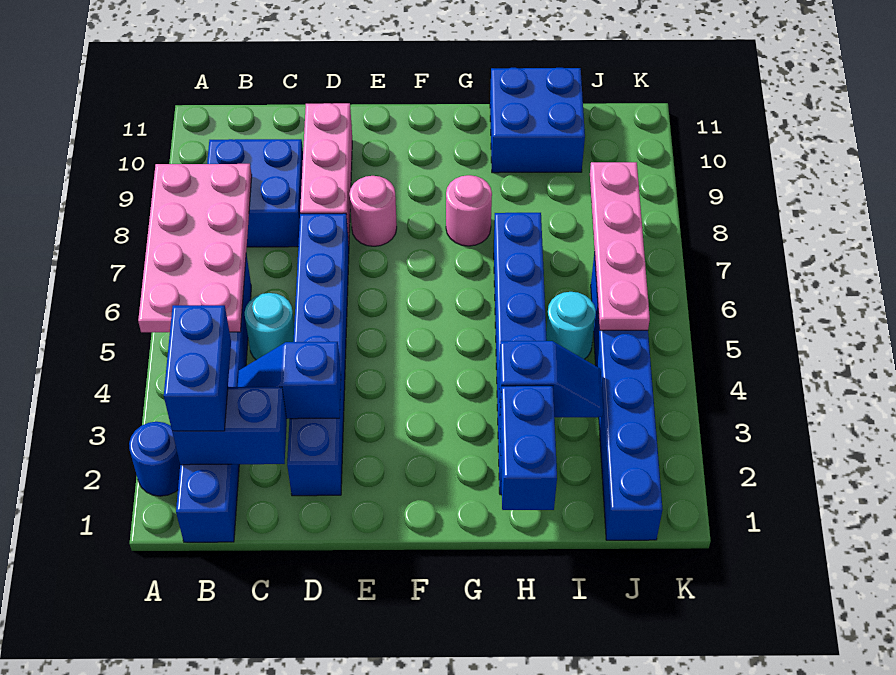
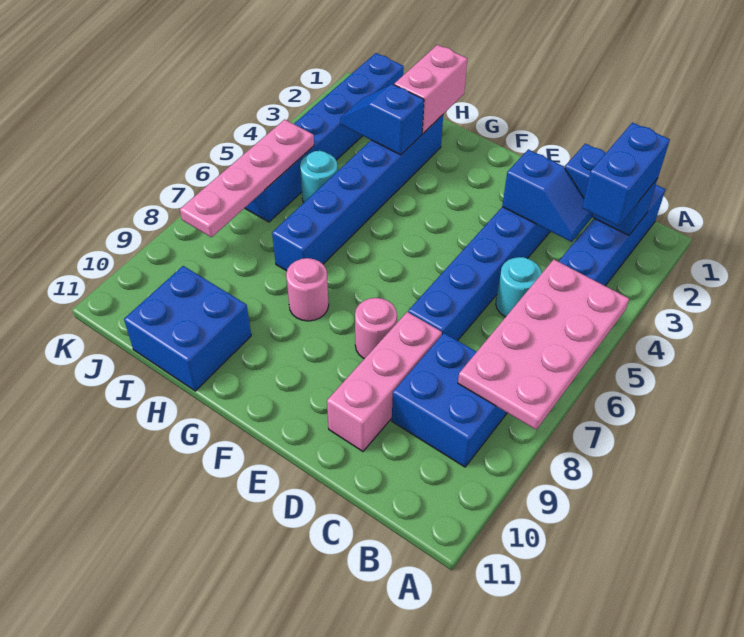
blue 1x1 round brick [129,422,180,496] -> none
blue 1x2 brick [500,386,557,510] -> pink 1x2 brick [394,45,467,133]

